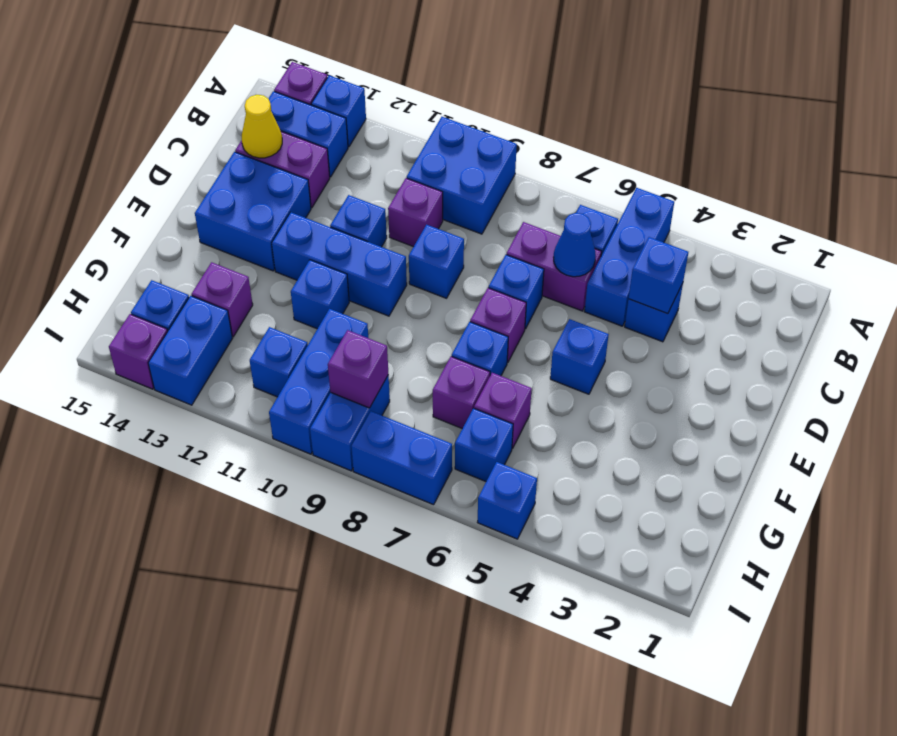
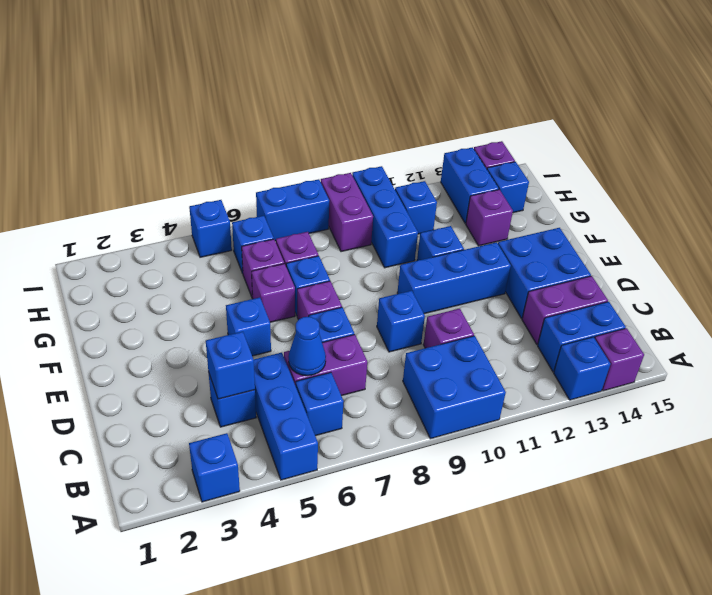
yellow 1x1 cone [242,95,282,158] -> none
blue 1x1 brick [330,195,387,247] -> blue 1x1 brick moved to [189,433,240,502]
blue 1x2 brick [310,375,390,471] -> purple 1x2 brick [321,173,373,252]
purple 1x1 brick [328,330,388,408] -> purple 1x1 brick moved to [252,264,295,322]

